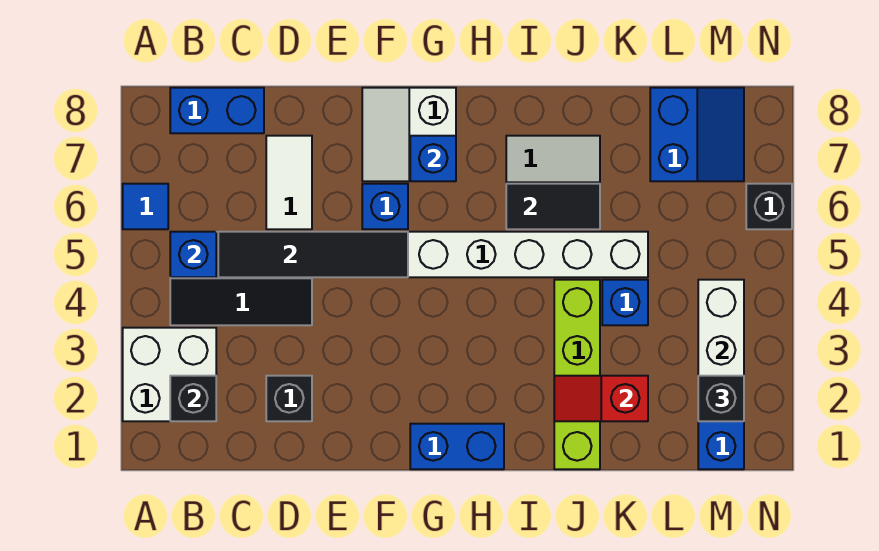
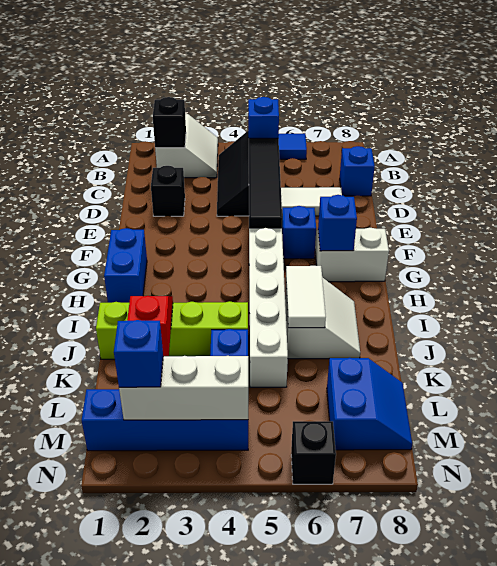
white 2x2 brick [123,328,216,421] -> white 2x2 slope [155,114,218,178]
blue 1x2 brick [170,88,264,133] -> blue 1x1 brick [340,146,375,196]
black 1x2 tile [506,184,600,229] -> white 1x2 tile [286,266,326,328]
blue 2x2 slope [650,88,744,181] -> blue 2x2 slope turned to [327,358,412,450]
black 1x1 brick [698,376,744,421] -> blue 1x1 brick [114,320,163,387]

